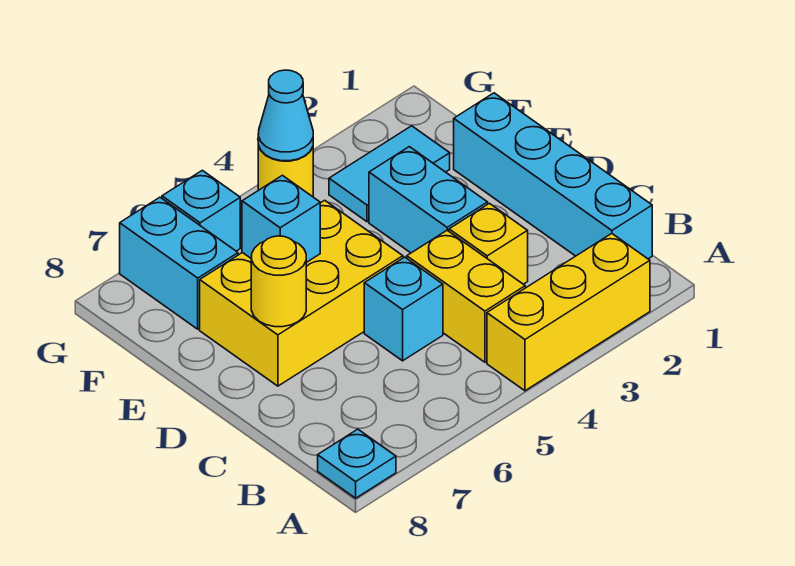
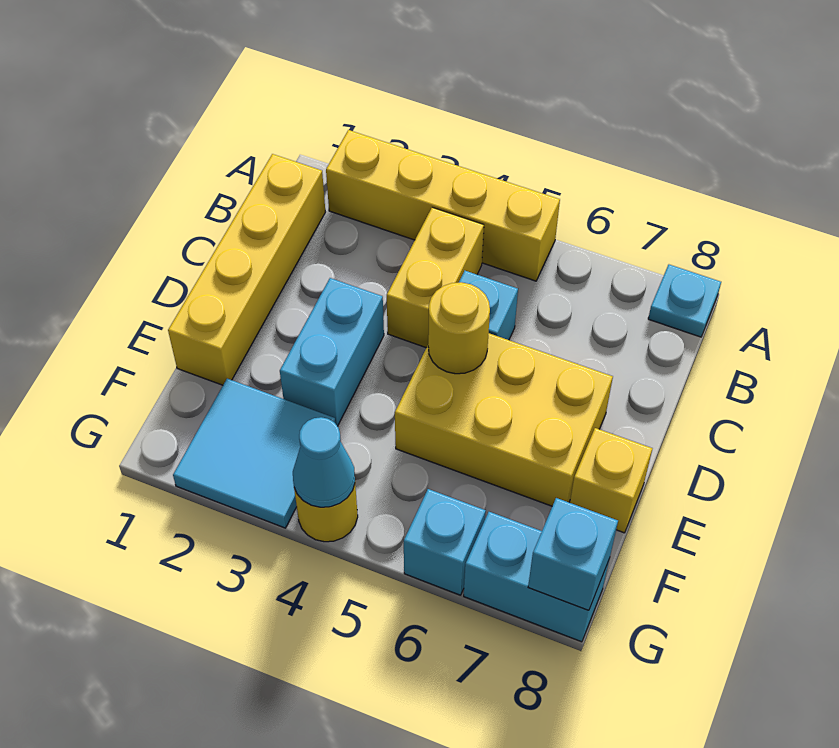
yellow 1x3 brick [487,234,650,391] -> yellow 1x4 brick [326,130,560,281]
cyan 1x4 brick [454,93,652,259] -> yellow 1x4 brick [168,154,325,385]
yellow 1x1 brick [449,203,528,284] -> yellow 1x1 brick moved to [570,428,653,533]
yellow 1x1 round brick [251,236,306,327] -> yellow 1x1 round brick moved to [428,282,490,374]
cyan 1x1 brick [242,175,320,263] -> cyan 1x1 brick moved to [528,498,618,610]
cyan 1x2 tile [329,126,450,222] -> cyan 2x2 tile [173,379,335,528]
cyan 1x2 brick [120,197,238,329] -> cyan 1x2 brick turned to [464,512,610,642]

